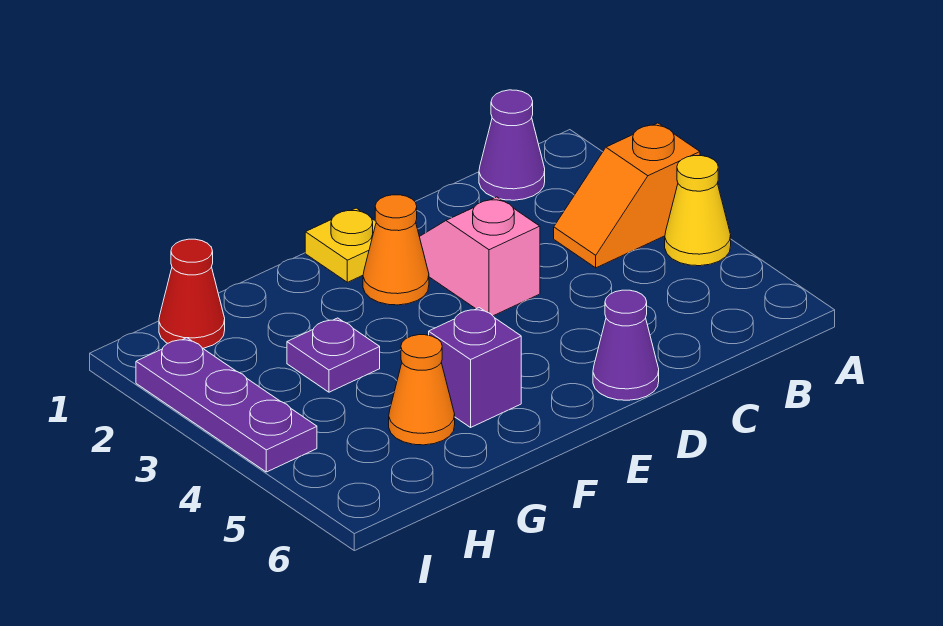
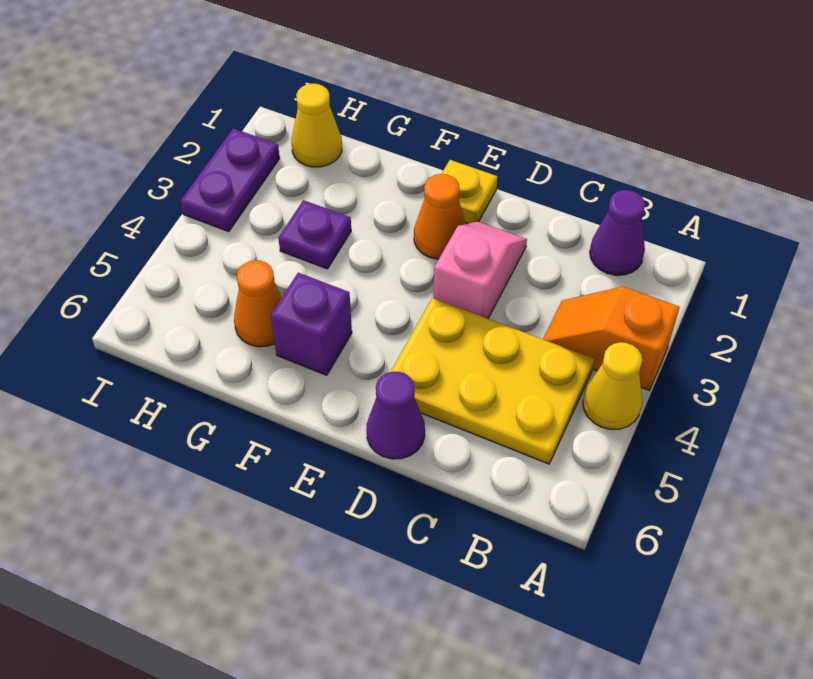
none -> yellow 2x3 plate [391,298,594,464]
red 1x1 cone [159,239,225,348] -> yellow 1x1 cone [292,84,342,167]
purple 1x3 plate [136,338,317,472] -> purple 1x2 plate [180,128,280,232]

